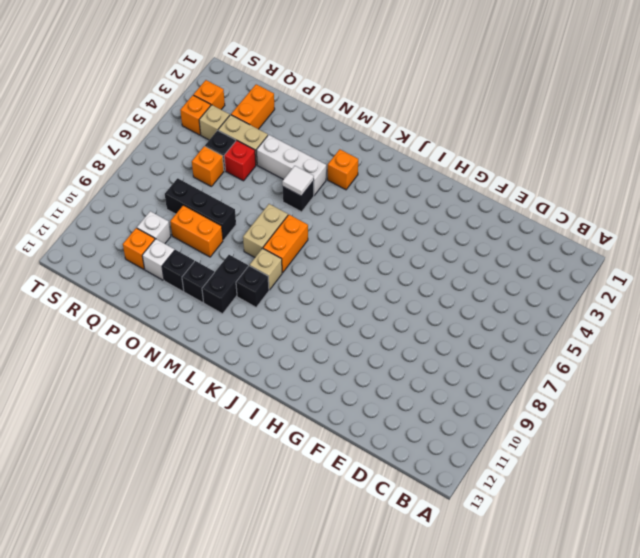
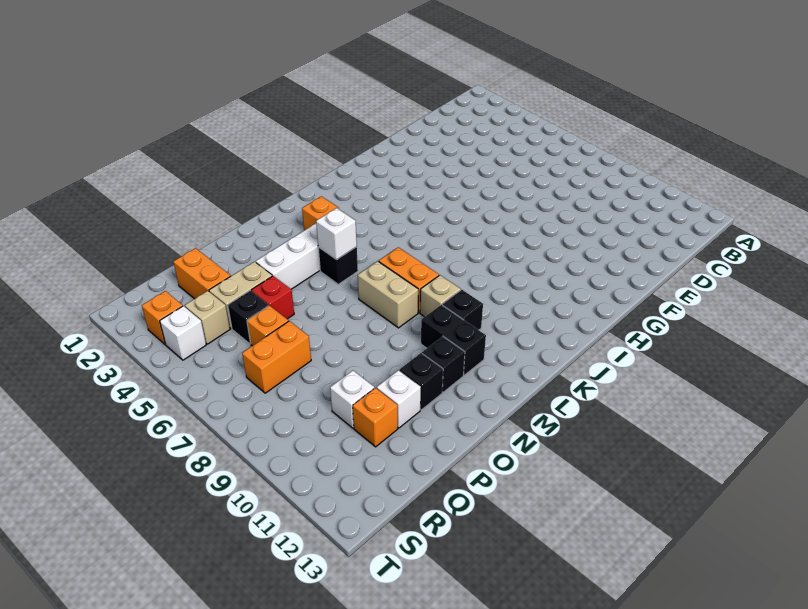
white 1x1 tile [282,166,314,196] -> white 1x1 brick [316,208,357,259]
black 1x3 brick [165,178,236,240] -> none
orange 1x2 brick [170,205,223,257] -> orange 1x2 brick moved to [242,321,311,393]
orange 1x1 brick [180,95,211,135] -> white 1x1 brick [160,306,206,360]

